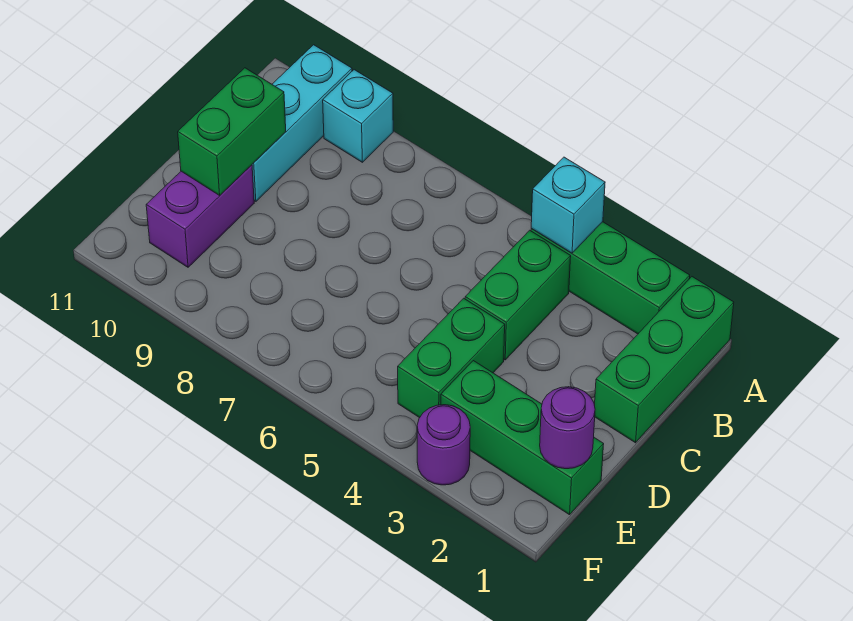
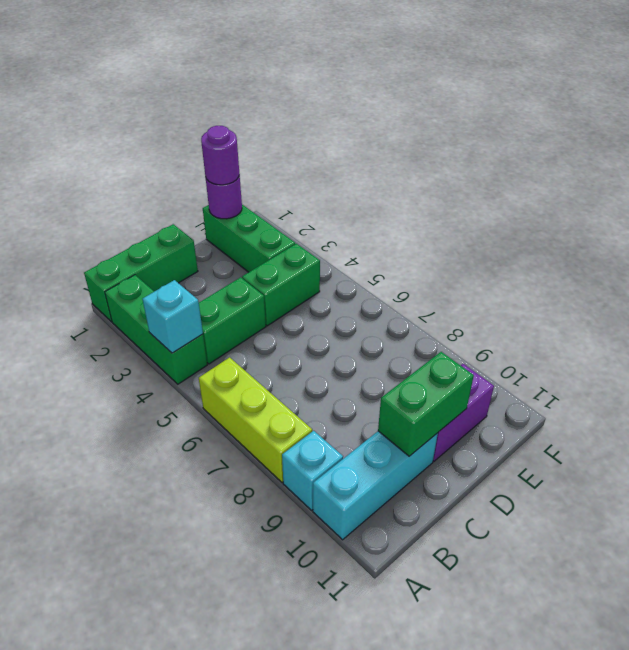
none -> lime 1x3 brick [199,357,312,483]
purple 1x1 round brick [417,405,470,485] -> purple 1x1 round brick moved to [201,126,239,185]

